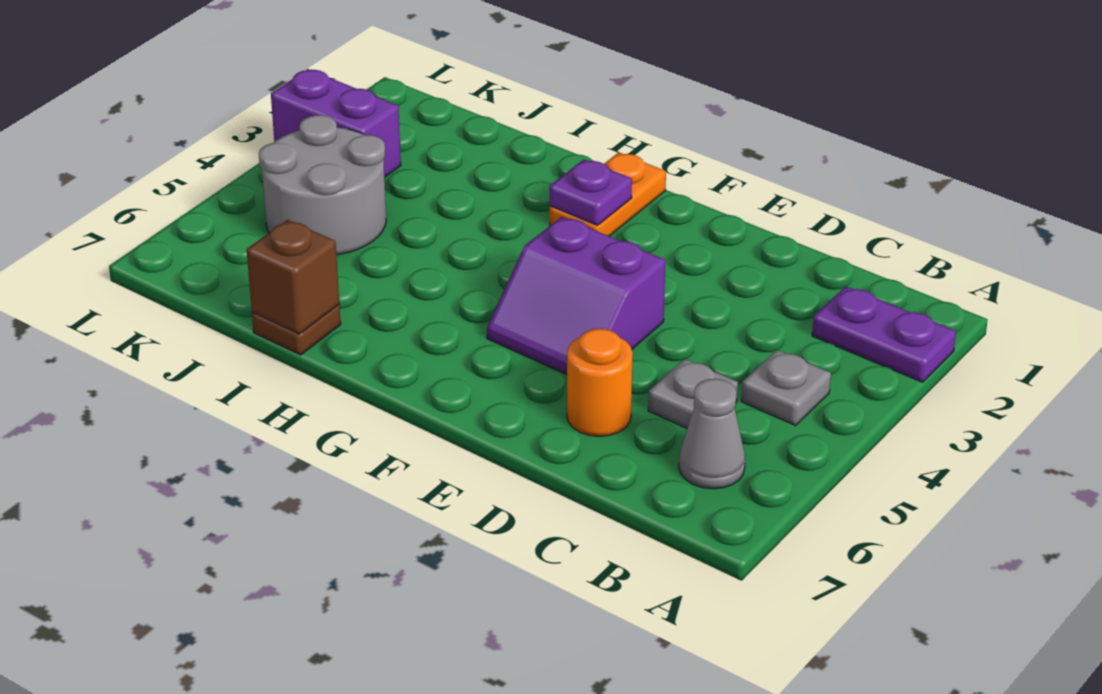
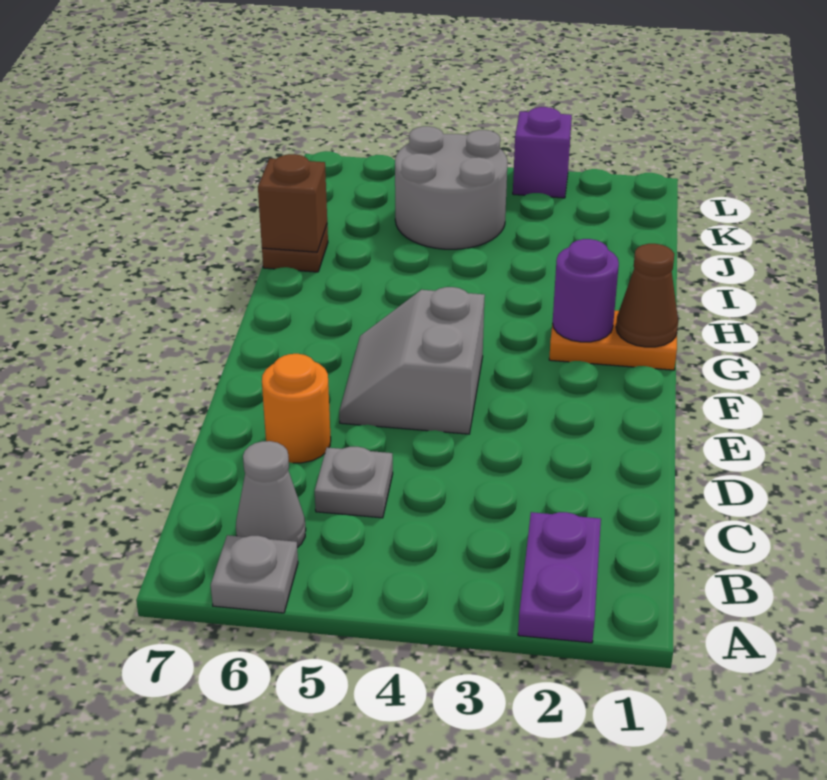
grey 1x1 plate [741,350,831,426] -> grey 1x1 plate moved to [211,535,298,613]
purple 2x2 slope [487,217,666,375] -> grey 2x2 slope [339,287,485,434]
none -> brown 1x1 cone [616,244,678,347]
purple 1x1 plate [550,159,632,225] -> purple 1x1 round brick [553,239,619,342]
purple 1x2 brick [271,69,401,178] -> purple 1x1 brick [513,107,572,198]

